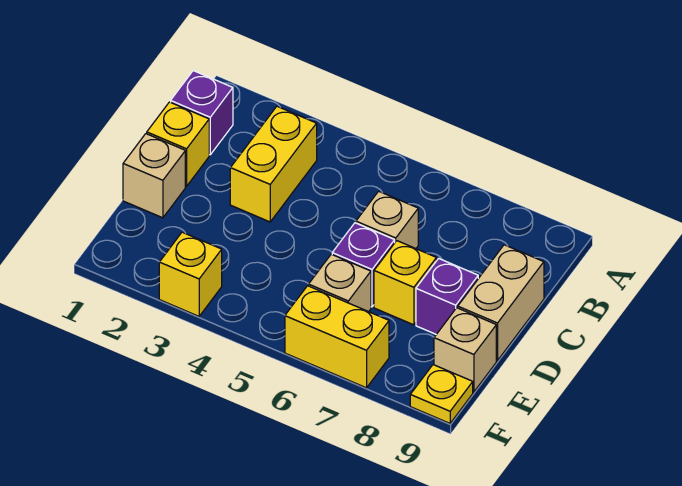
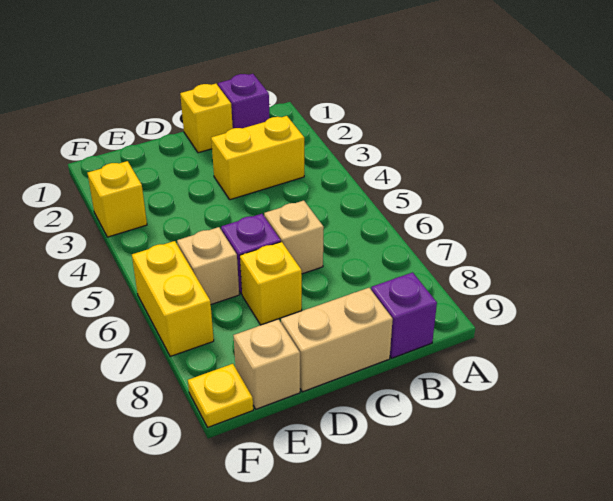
tan 1x1 brick [123,134,185,218] -> none
purple 1x1 brick [416,258,478,334] -> purple 1x1 brick moved to [371,272,437,358]

